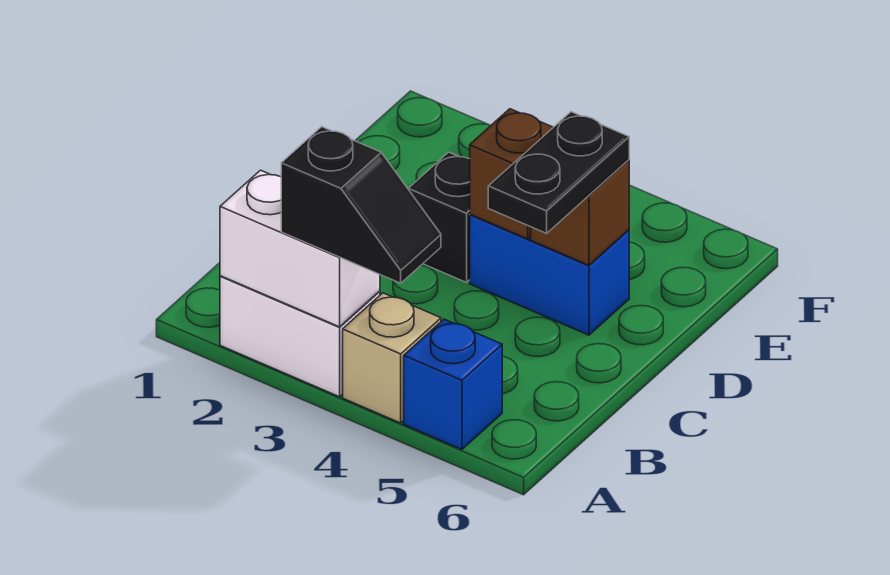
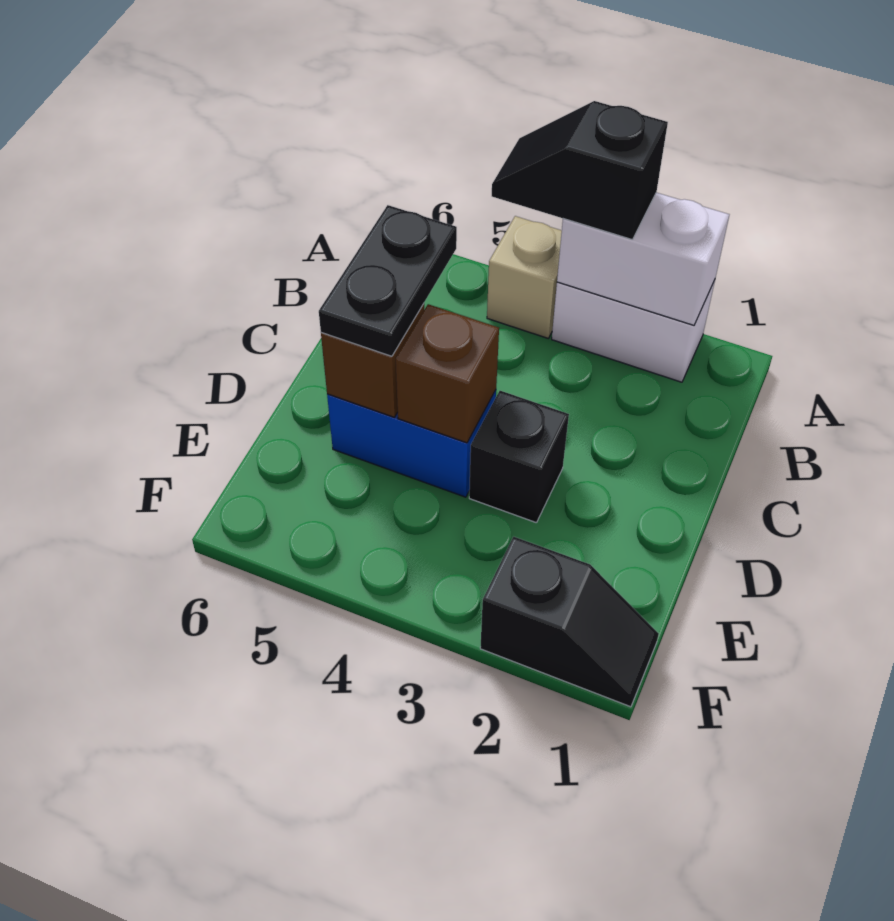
blue 1x1 brick [404,319,502,449] -> none
none -> black 1x2 slope [480,537,659,707]

